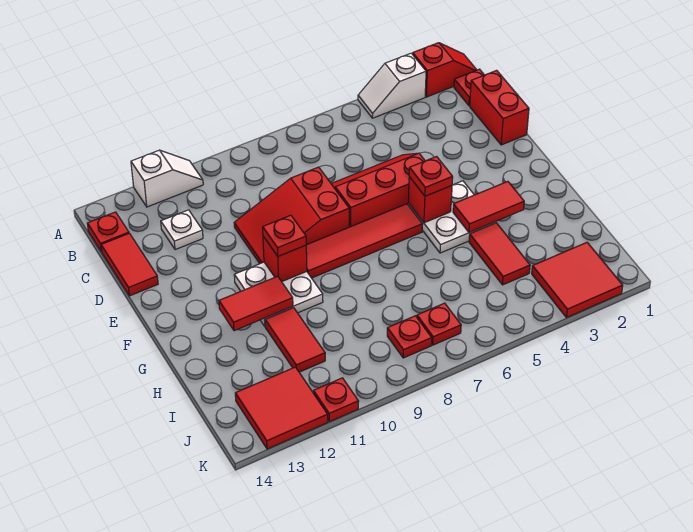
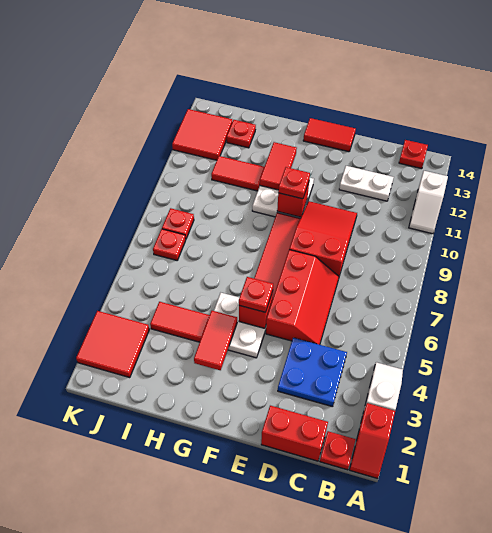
none -> blue 2x2 plate [278,338,347,407]
white 1x1 plate [161,210,203,250] -> white 1x2 plate [339,166,394,201]
red 1x2 tile [101,233,158,296] -> red 1x2 tile moved to [303,118,356,152]
red 1x1 plate [313,378,359,422] -> red 1x1 plate moved to [227,120,256,148]

